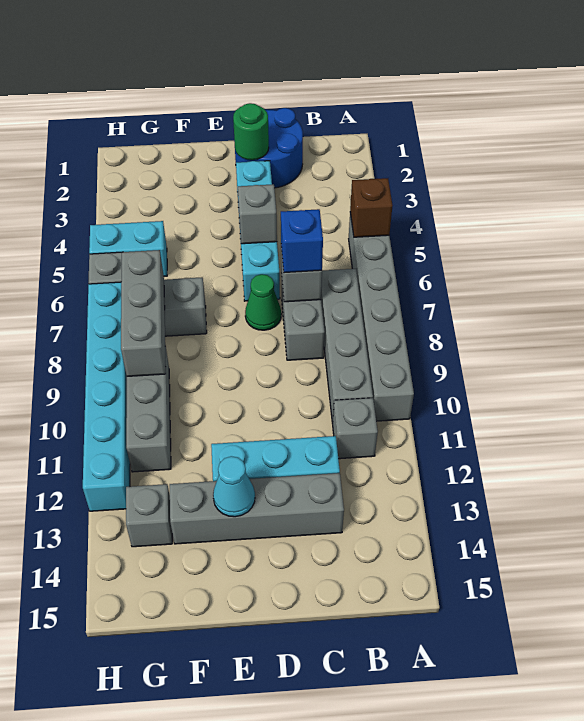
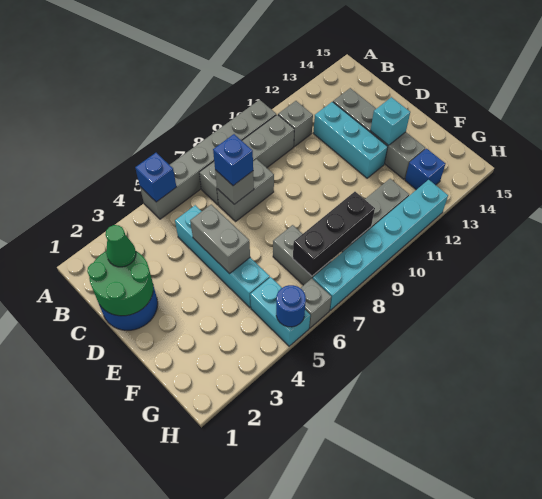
brown 1x1 brick [350,178,393,237] -> blue 1x1 brick [135,153,176,202]
green 1x1 round brick [233,103,269,160] -> green 2x2 round brick [87,251,153,316]
cyan 1x4 brick [236,161,280,301] -> cyan 1x4 brick turned to [175,205,270,308]
grey 1x1 brick [237,184,277,244] -> grey 1x2 brick [190,204,250,274]
green 1x1 cone [245,274,281,330] -> green 1x1 cone moved to [105,225,136,267]
cyan 1x1 cone [213,456,255,517] -> cyan 1x1 brick [370,97,410,145]
grey 1x3 brick [121,250,166,376] -> black 1x3 brick [293,192,375,276]
grey 1x1 brick [126,484,172,547] -> blue 1x1 brick [405,149,446,190]
none -> blue 1x1 round brick [276,285,306,327]

